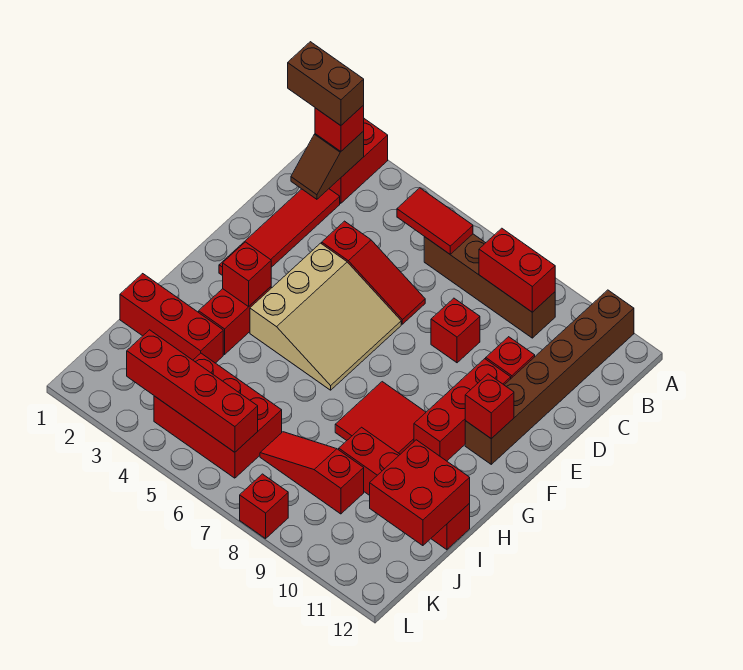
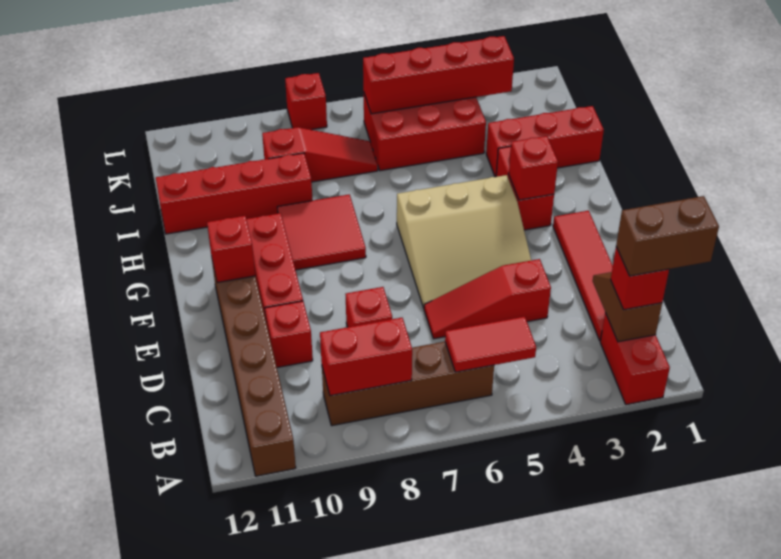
tan 3x3 slope [250,243,401,390] -> tan 3x3 slope turned to [397,175,531,308]
red 2x2 brick [370,440,470,546] -> none

